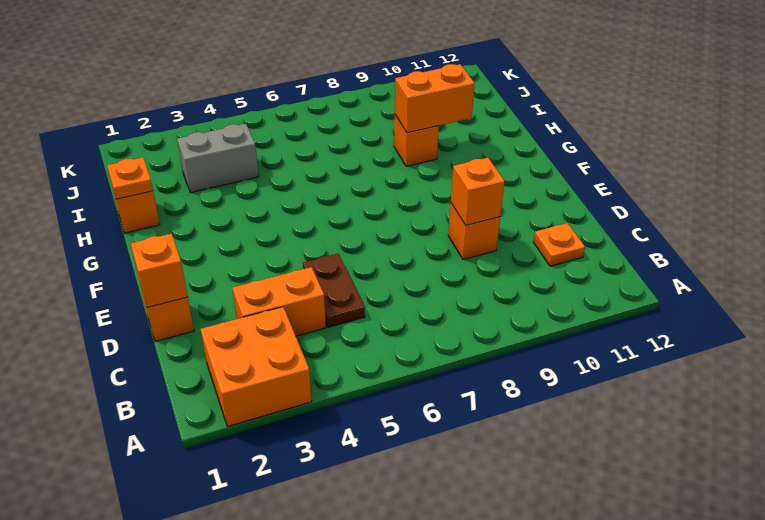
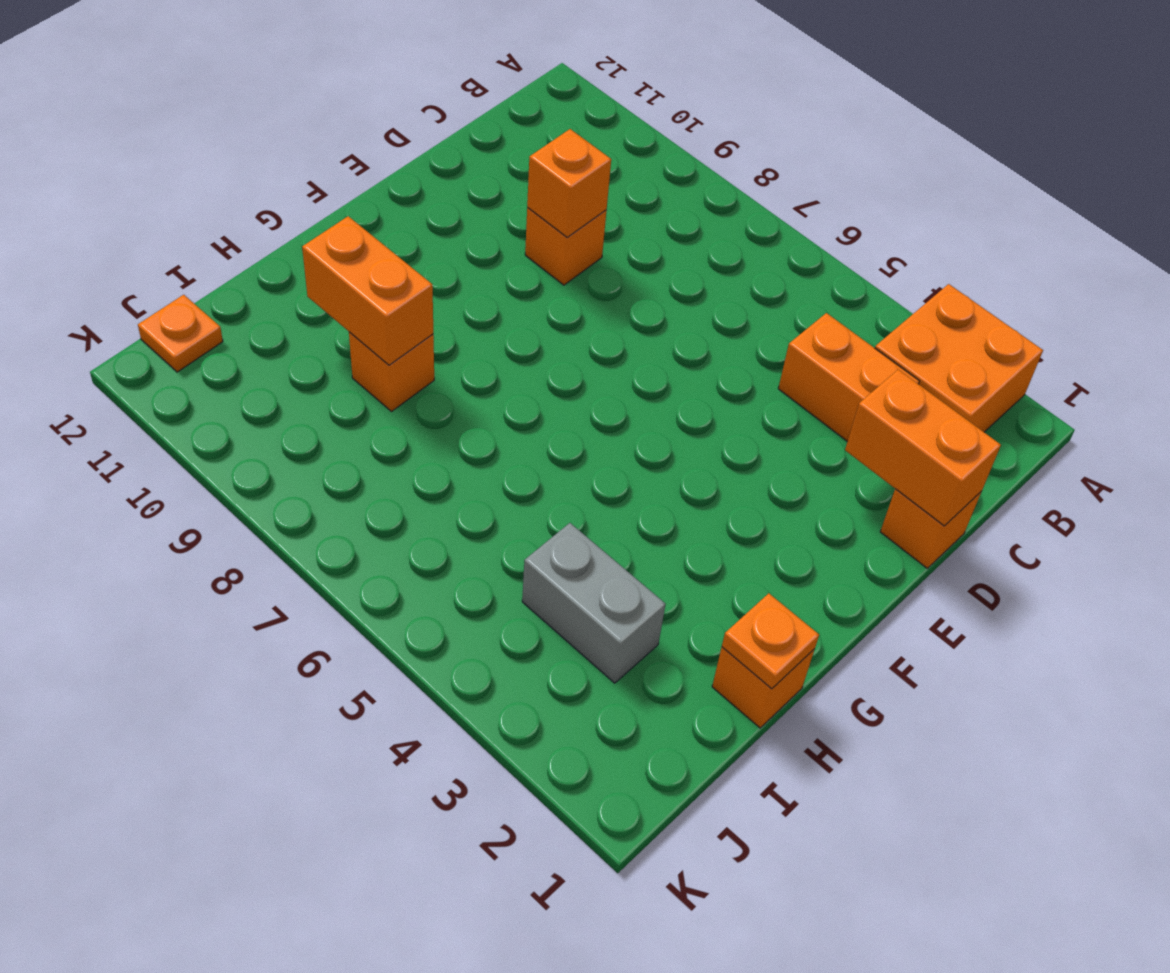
brown 1x2 plate [303,253,365,327] -> none
orange 1x1 plate [533,223,585,266] -> orange 1x1 plate moved to [138,295,223,372]
orange 1x1 brick [131,234,188,308] -> orange 1x2 brick [845,370,1001,526]

